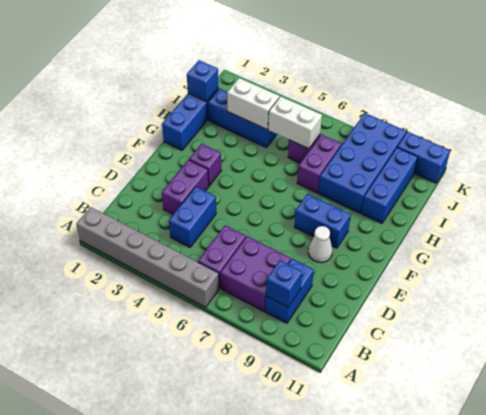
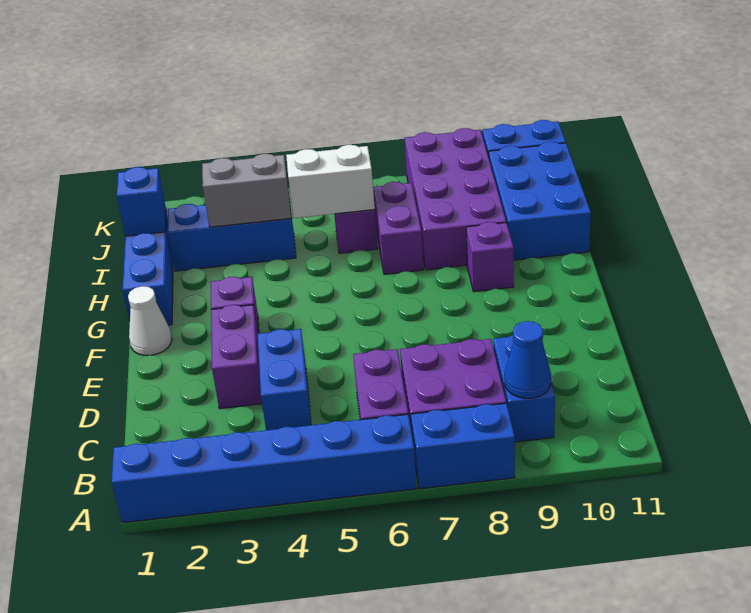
grey 1x6 brick [76,207,219,307] -> blue 1x6 brick [112,414,417,523]
blue 1x1 brick [266,260,302,307] -> blue 1x1 cone [505,321,551,398]
white 1x1 cone [308,226,332,263] -> white 1x1 cone moved to [128,286,172,355]
blue 1x2 brick [294,194,351,248] -> blue 1x2 brick moved to [411,403,515,489]
none -> purple 1x1 brick [466,222,514,292]
blue 2x4 brick [318,113,406,213] -> purple 2x4 brick [405,128,506,270]
blue 1x3 brick [361,148,418,223] -> blue 2x3 brick [489,142,591,260]
white 1x2 brick [227,78,279,129] -> grey 1x2 brick [202,154,291,227]

